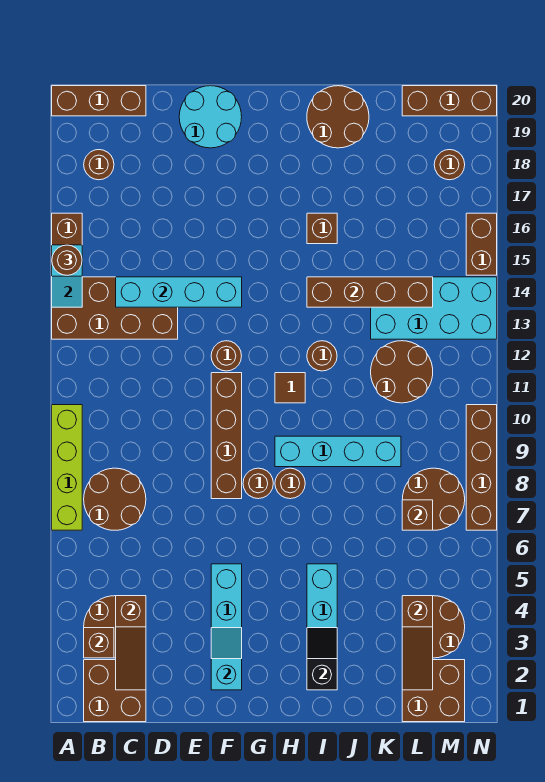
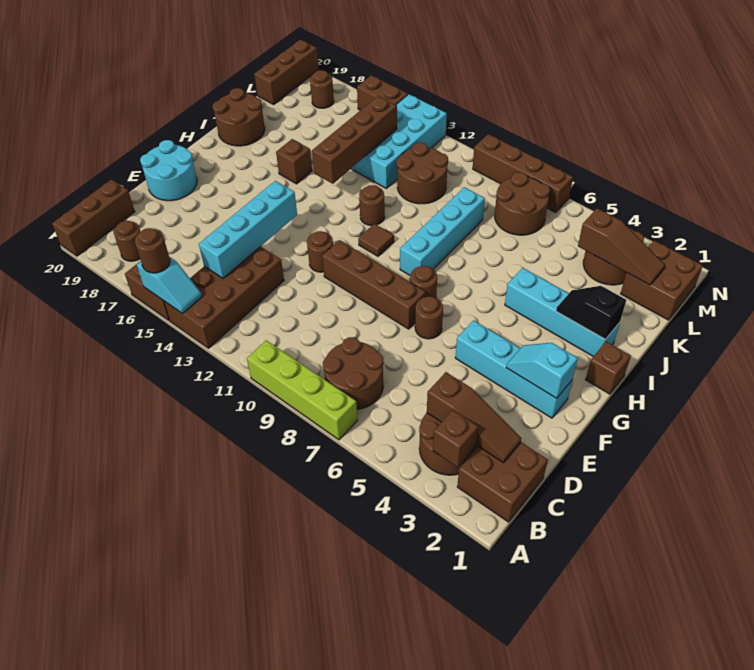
brown 1x1 round brick [275,468,305,499] -> brown 1x1 round brick moved to [415,297,443,339]
brown 1x1 brick [402,500,433,530] -> brown 1x1 brick moved to [586,342,631,394]

